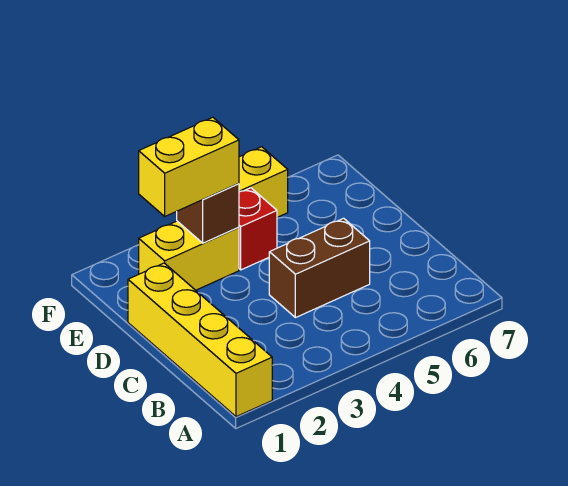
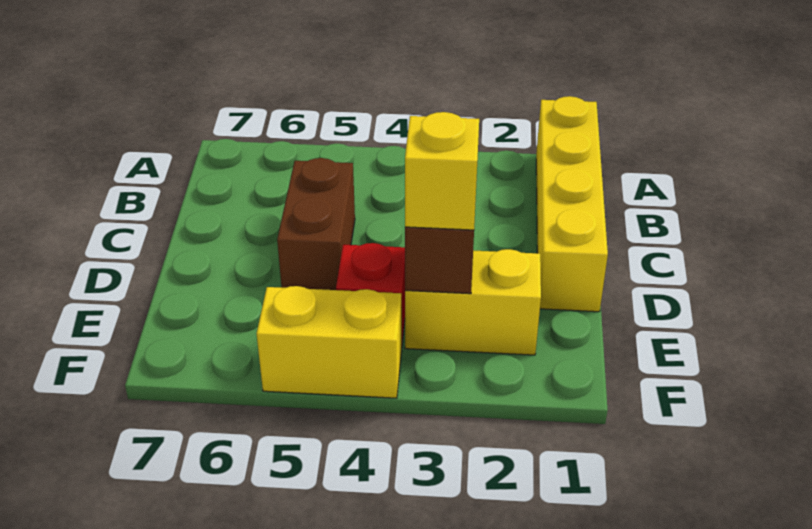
brown 1x2 brick [269,218,370,318] -> brown 1x2 brick turned to [277,158,355,290]
yellow 1x2 brick [139,117,239,216] -> yellow 1x1 brick [405,112,479,230]

